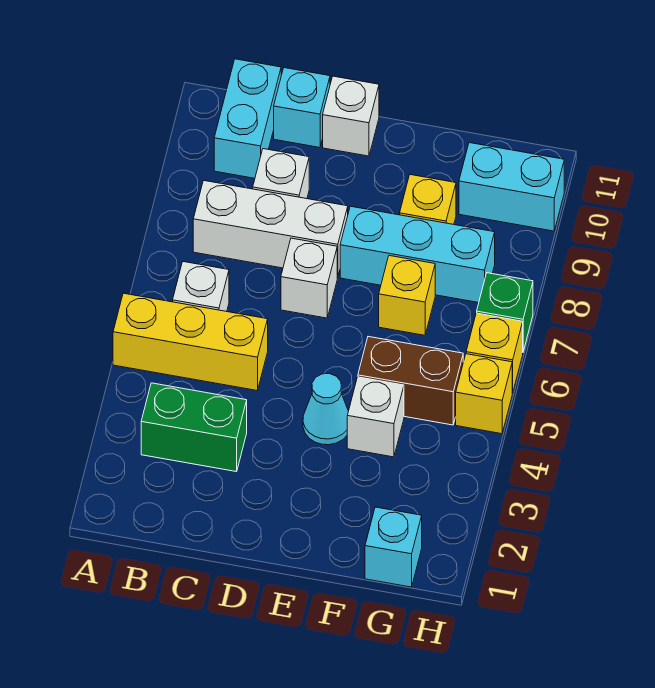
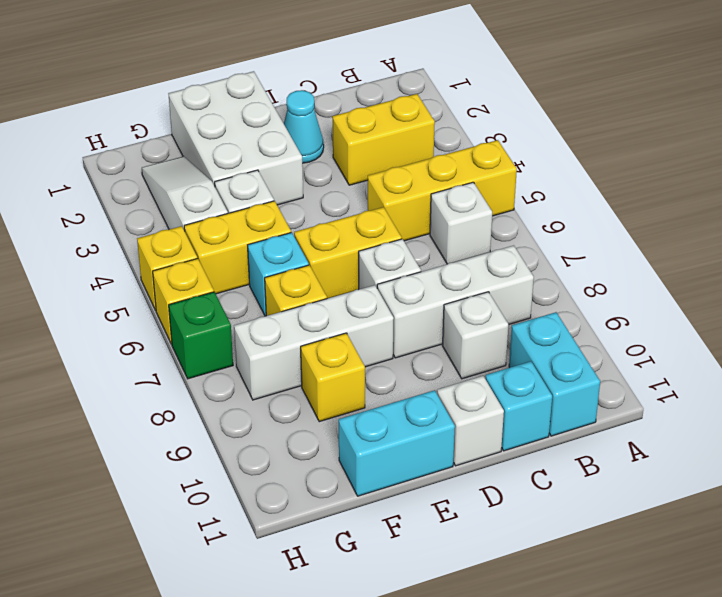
green 1x2 brick [141,383,247,472] -> yellow 1x2 brick [332,94,435,185]
none -> yellow 1x2 brick [294,207,402,299]
none -> white 2x3 brick [168,71,303,205]
cyan 1x1 cone [303,374,348,445] -> cyan 1x1 cone moved to [284,90,324,163]
cyan 1x3 brick [340,206,495,303] -> white 1x3 brick [234,285,394,400]
brown 1x2 brick [358,337,463,425] -> yellow 1x2 brick [184,201,291,294]
cyan 1x1 brick [365,507,422,587] -> cyan 1x1 brick moved to [248,233,309,316]
none -> white 1x3 slope [142,156,228,231]
cyan 1x2 brick [459,143,564,231] -> cyan 1x2 brick moved to [339,390,455,496]

